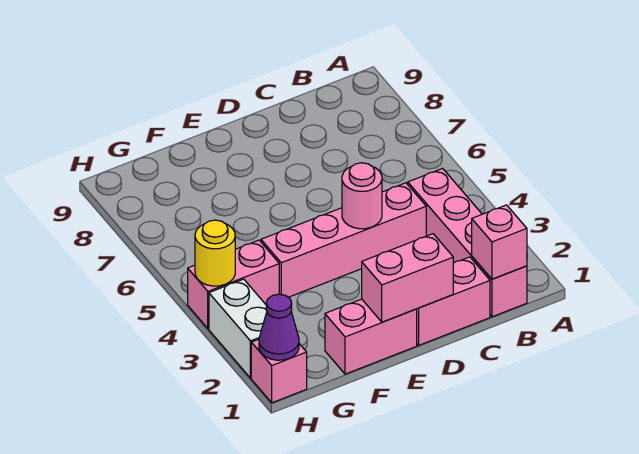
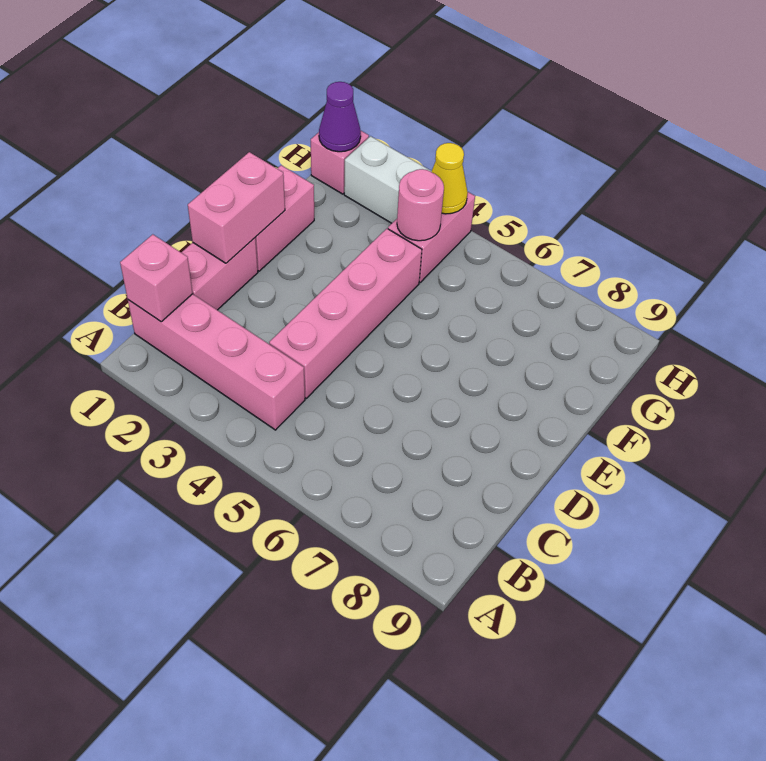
pink 1x1 round brick [342,163,382,229] -> pink 1x1 round brick moved to [397,169,444,241]
yellow 1x1 round brick [195,220,235,286] -> yellow 1x1 cone [431,143,468,214]

